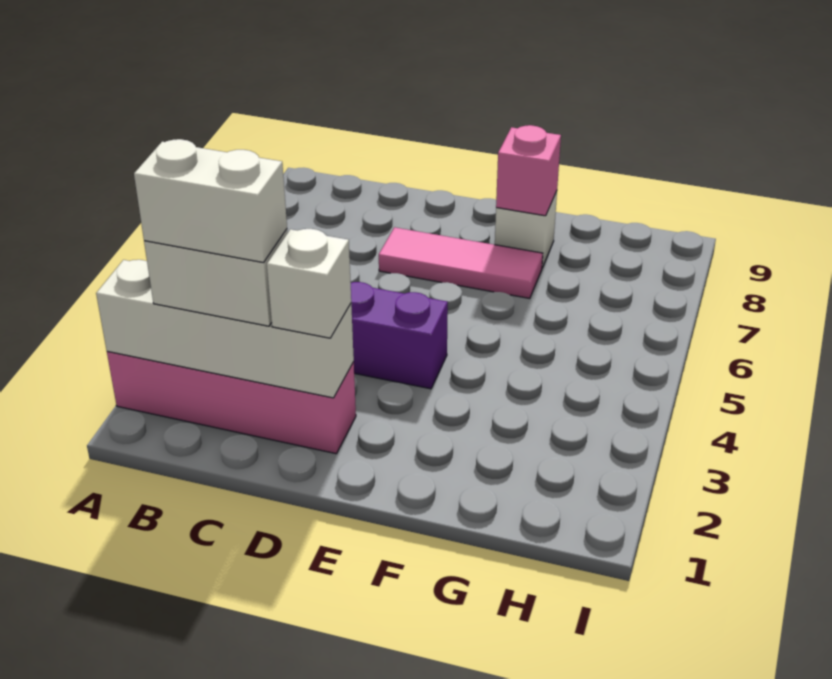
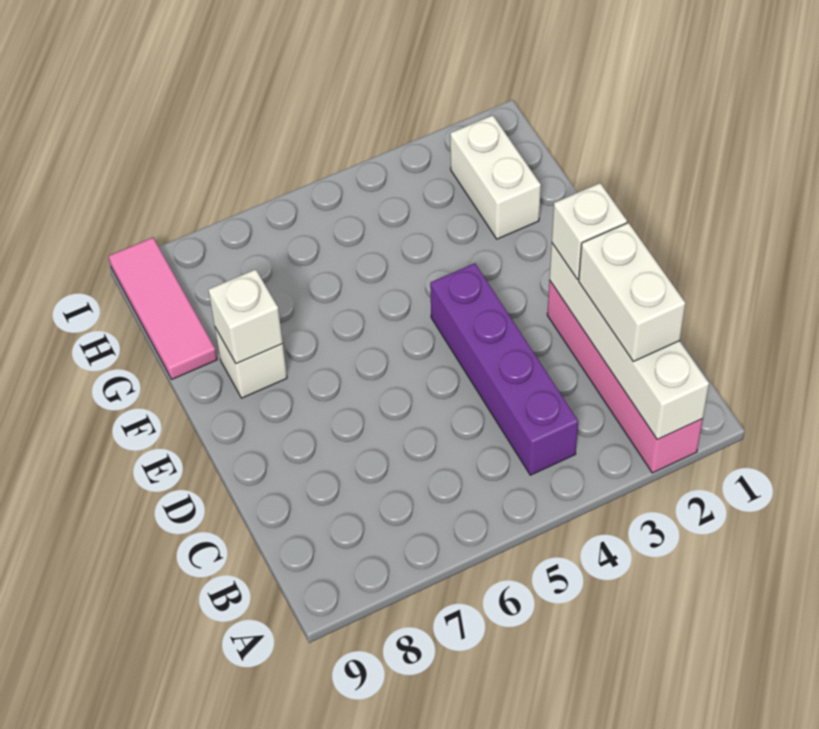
white 1x2 brick [134,139,287,263] -> white 1x2 brick moved to [450,115,541,239]
pink 1x3 tile [379,227,543,298] -> pink 1x3 tile moved to [109,238,217,379]
pink 1x1 brick [496,125,561,216] -> white 1x1 brick [208,269,283,364]

